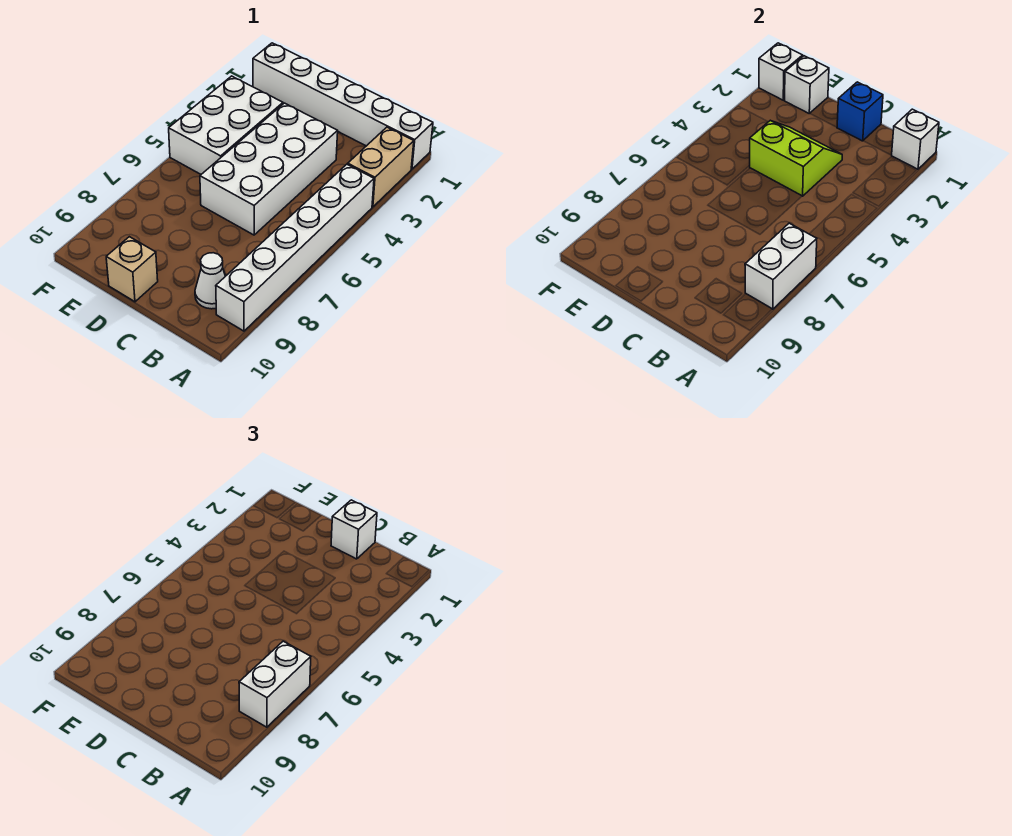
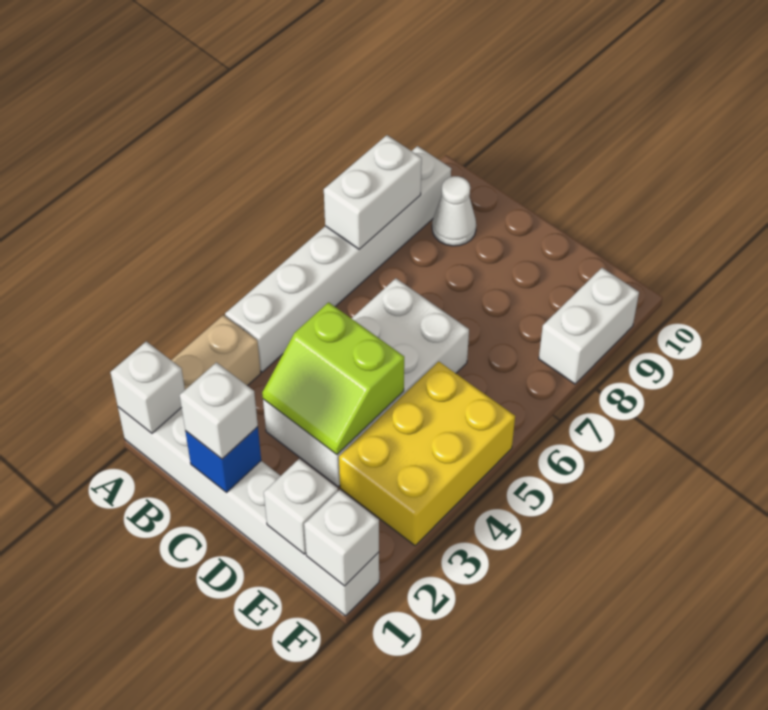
white 1x2 brick [239,641,311,727] -> white 1x2 brick moved to [539,268,639,384]
tan 1x1 brick [106,237,158,302] -> none
white 2x3 brick [169,76,283,174] -> yellow 2x3 brick [339,362,515,546]

